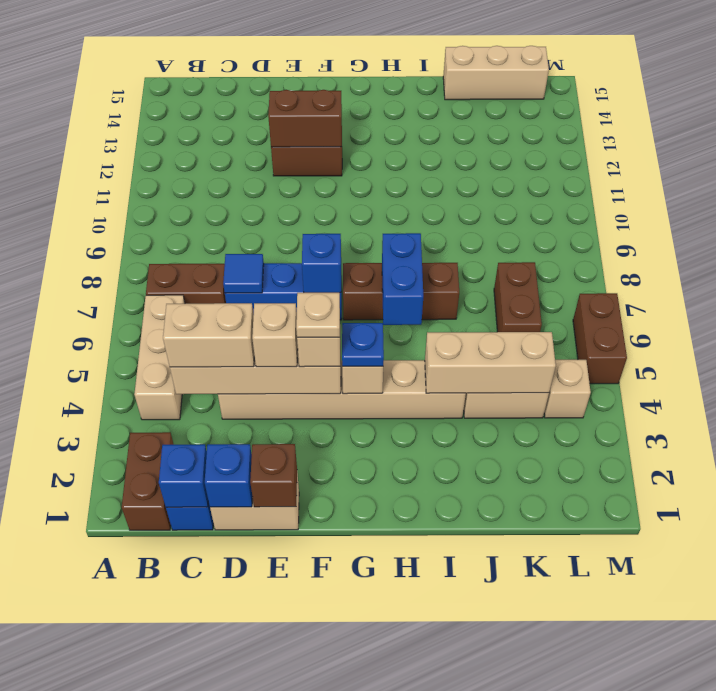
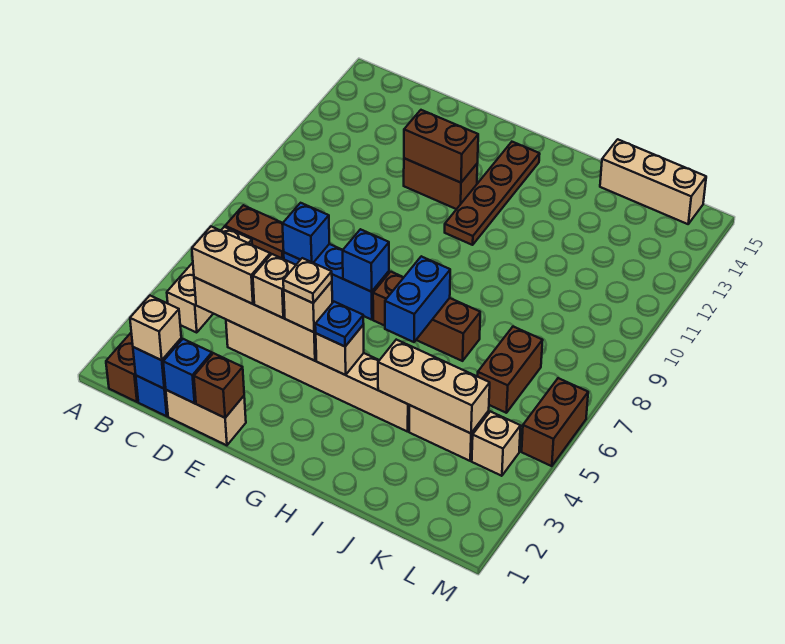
none -> tan 1x1 brick [130,296,181,360]
blue 1x1 tile [223,254,264,293] -> blue 1x1 brick [282,203,329,263]
none -> brown 1x4 plate [445,142,540,245]

